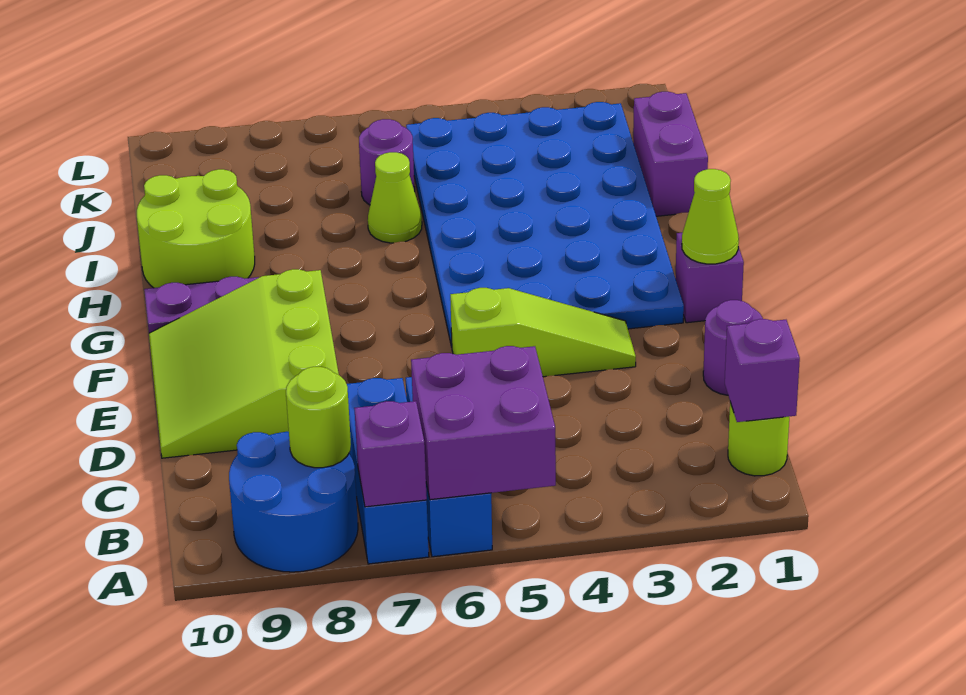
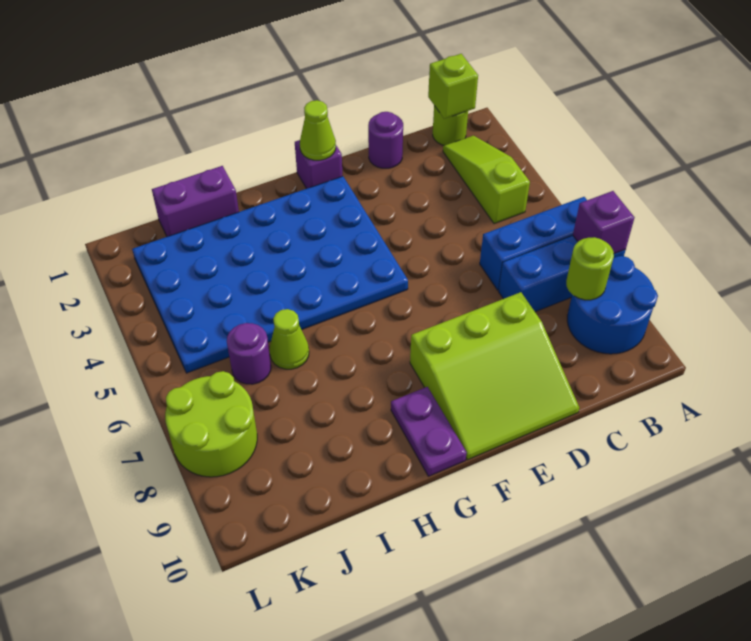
purple 2x2 brick [411,346,556,500] -> none
purple 1x1 brick [725,319,800,422] -> lime 1x1 brick [428,54,478,119]
lime 1x3 slope [450,288,636,377] -> lime 1x3 slope moved to [443,136,530,224]
lime 2x2 round brick [137,169,255,288] -> lime 2x2 round brick moved to [165,371,257,477]

